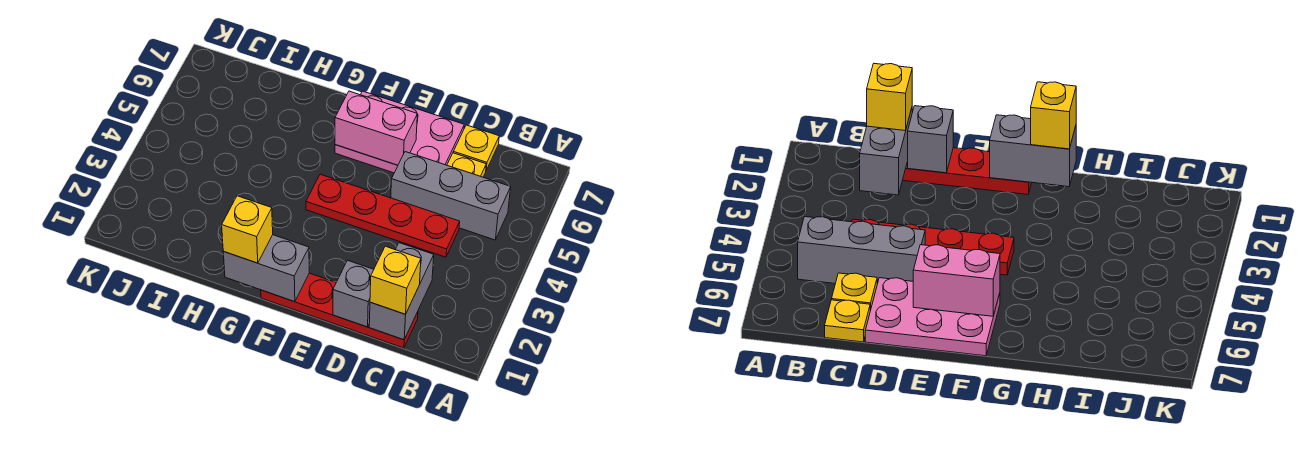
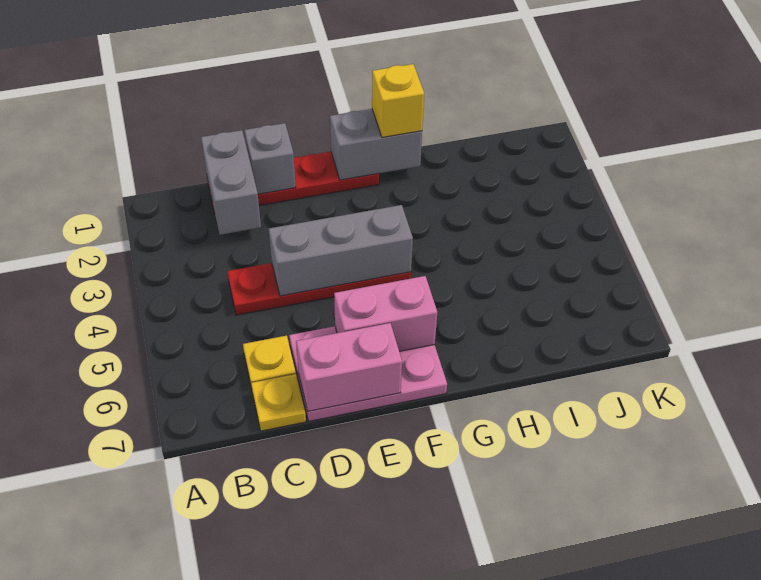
grey 1x3 brick [391,152,511,240] -> grey 1x3 brick moved to [269,205,413,296]
yellow 1x1 brick [370,246,421,314] -> none
none -> pink 1x2 brick [296,323,402,411]

